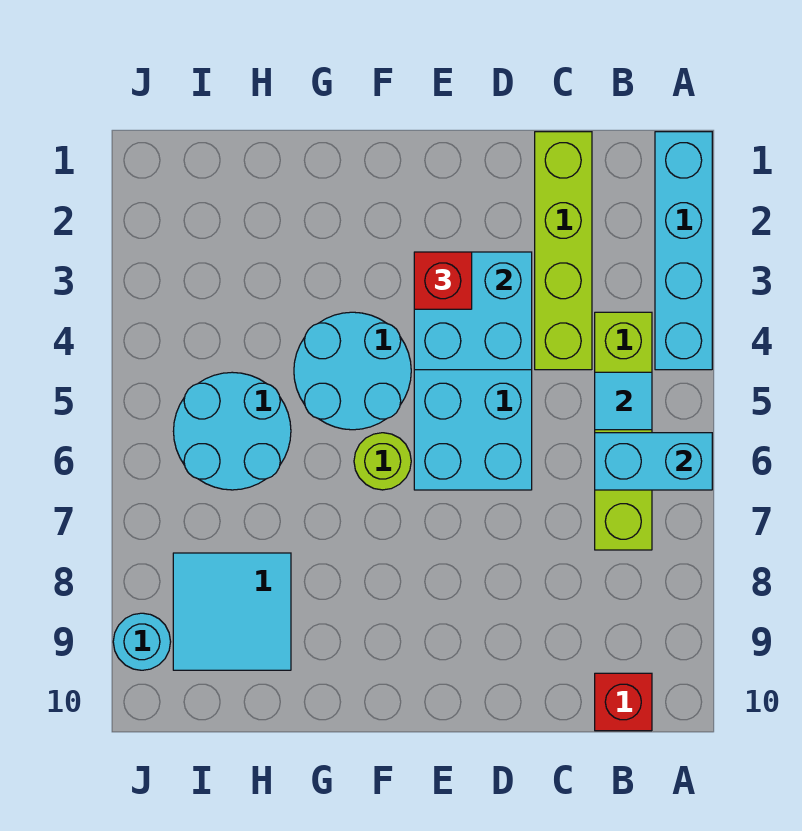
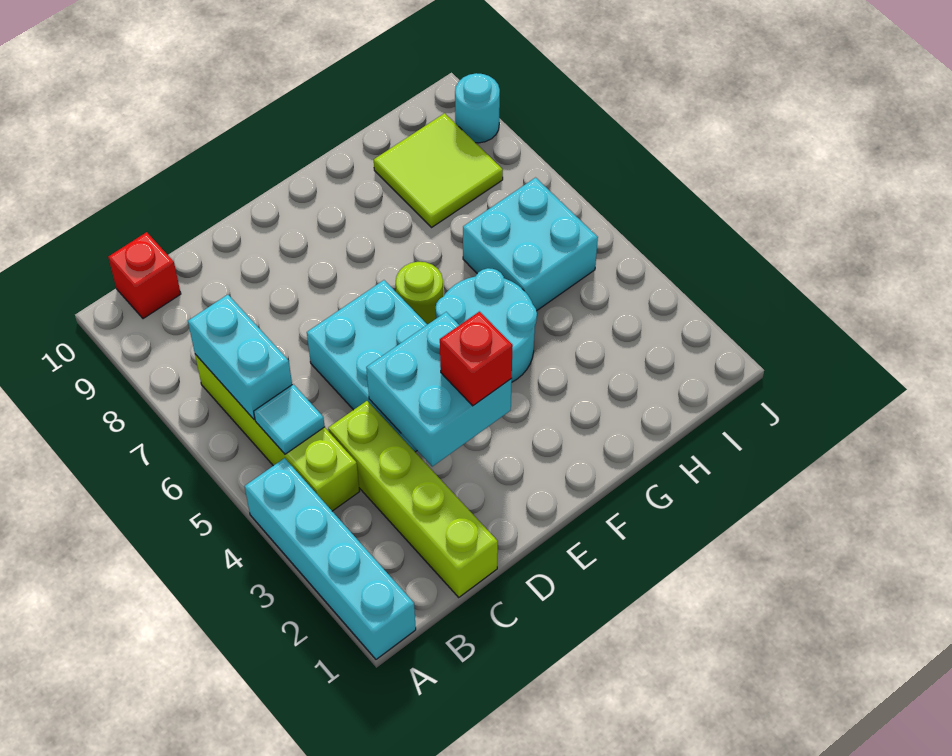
cyan 1x2 brick [595,433,712,490] -> cyan 1x2 brick turned to [188,295,292,419]
cyan 2x2 round brick [173,372,291,490] -> cyan 2x2 brick [463,178,598,311]
cyan 2x2 tile [173,553,291,670] -> lime 2x2 tile [374,113,503,227]

